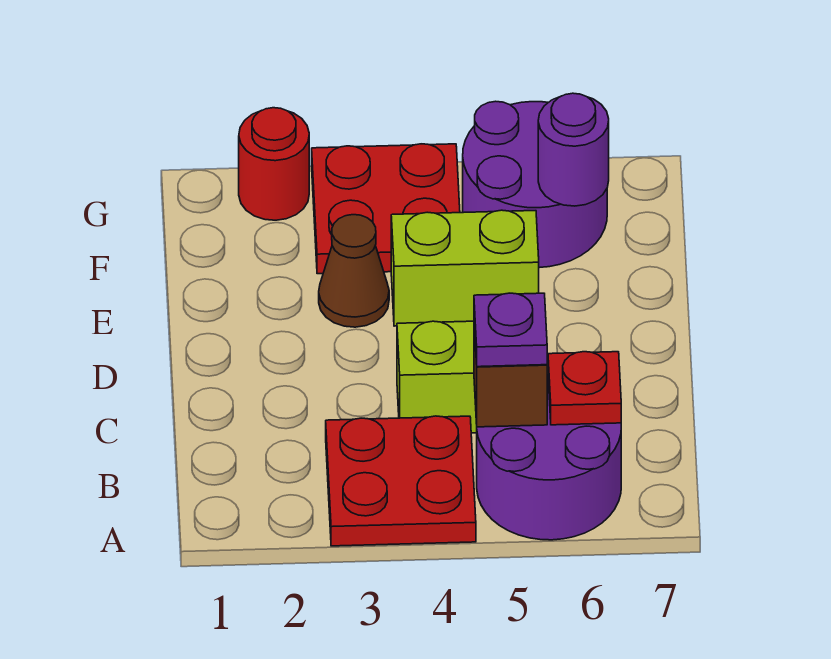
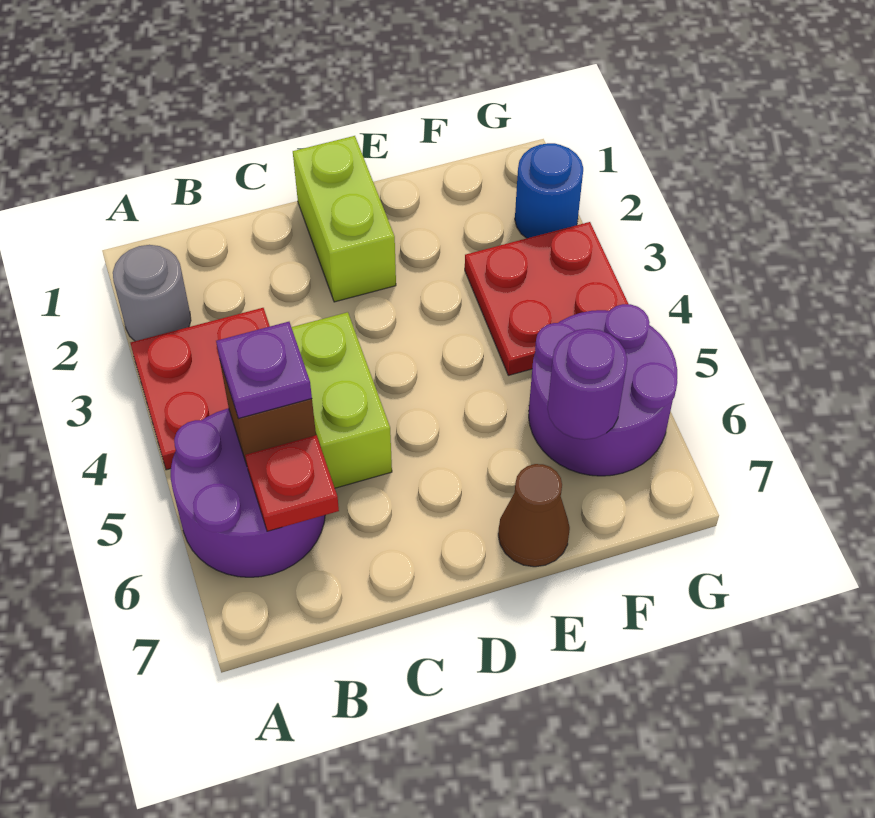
none -> grey 1x1 round brick [113,245,191,341]
brown 1x1 cone [319,215,389,327] -> brown 1x1 cone moved to [498,464,570,567]
lime 1x2 brick [391,210,539,326] -> lime 1x2 brick moved to [293,136,396,302]
red 1x1 round brick [239,108,309,220] -> blue 1x1 round brick [515,143,583,238]

